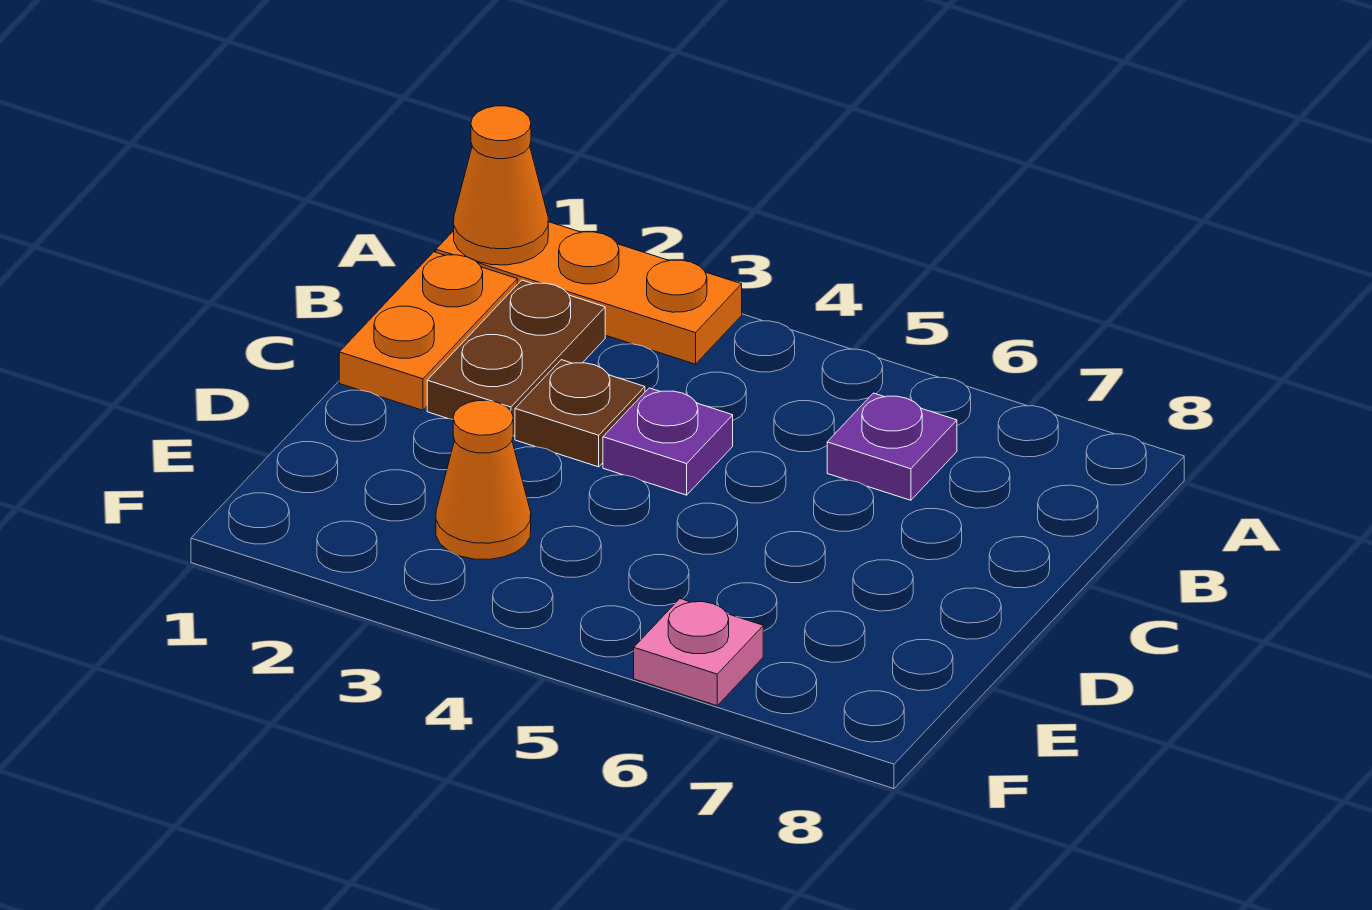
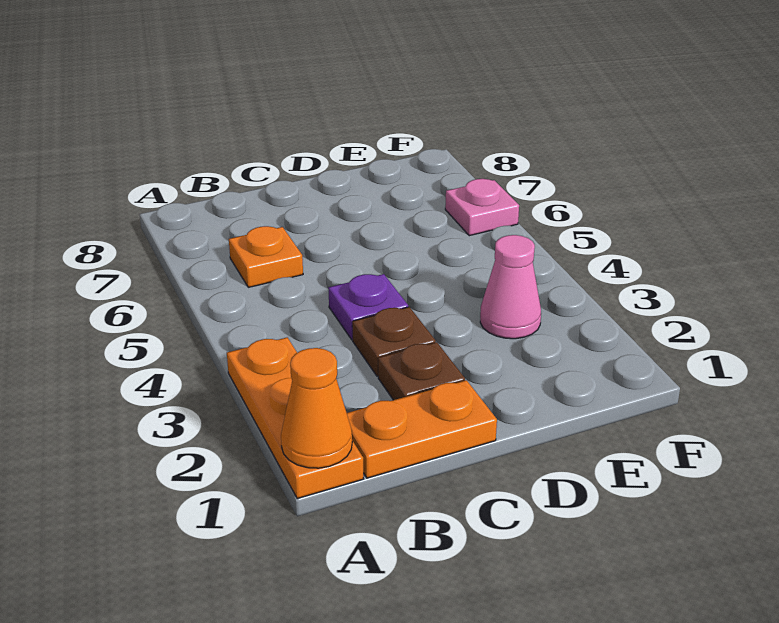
brown 1x2 plate [427,280,605,436] -> brown 1x1 plate [378,342,465,400]
purple 1x1 plate [827,393,957,500] -> orange 1x1 plate [229,226,303,287]
orange 1x1 cone [436,400,531,560] -> pink 1x1 cone [480,235,541,339]

